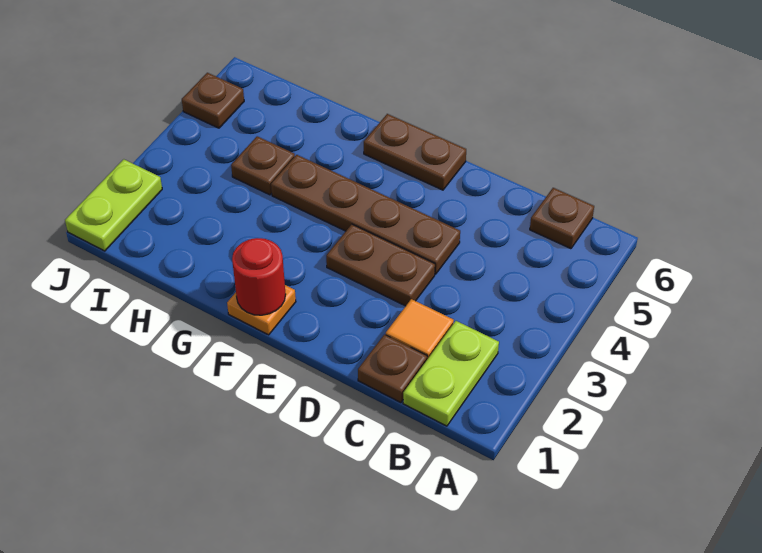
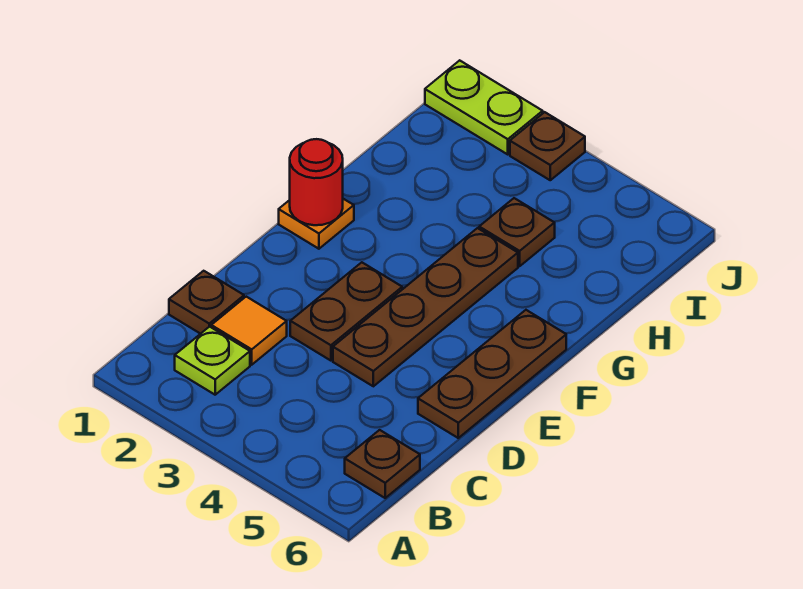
lime 1x2 plate [403,321,499,426] -> lime 1x1 plate [175,326,250,395]
brown 1x2 plate [364,114,466,190] -> brown 1x3 plate [418,310,566,438]
brown 1x1 plate [182,73,244,128] -> brown 1x1 plate moved to [510,112,585,180]

